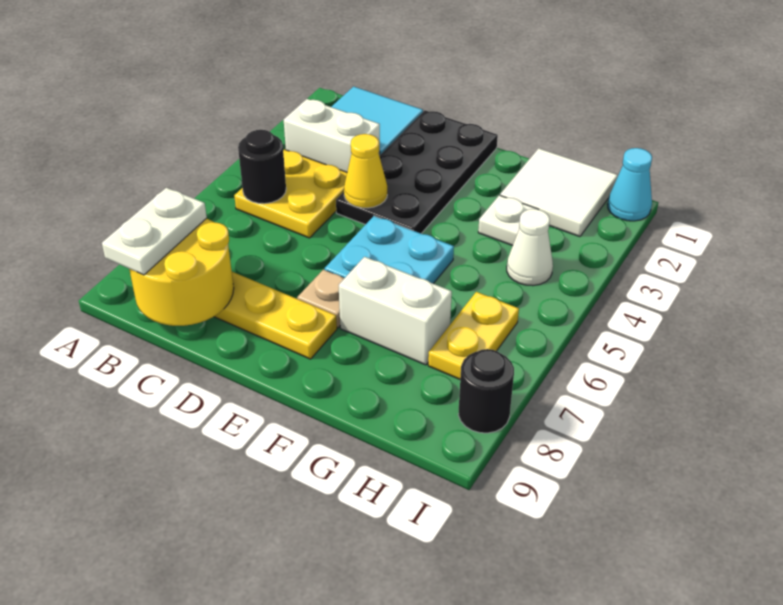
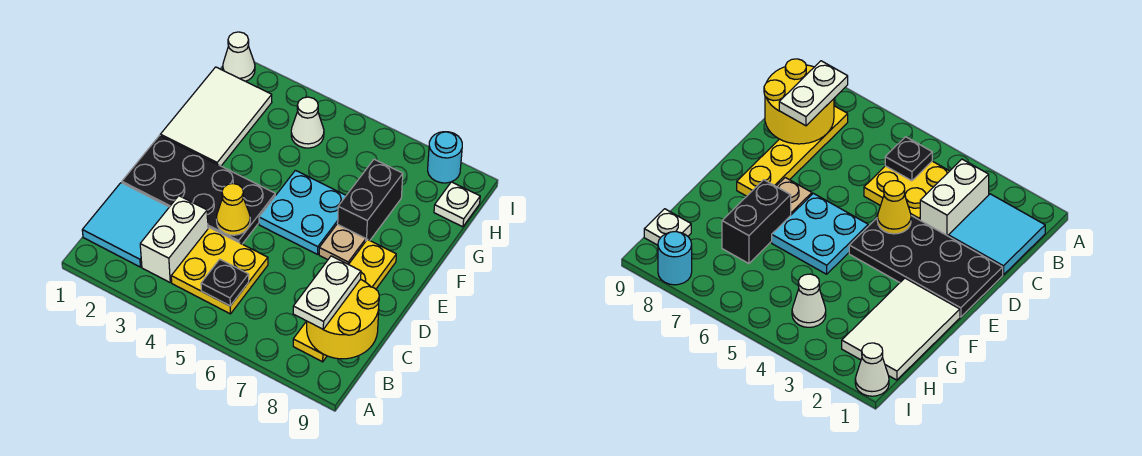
black 1x1 round brick [238,130,286,204] -> black 1x1 plate [201,259,249,306]
white 1x2 plate [102,188,207,275] -> white 1x2 plate turned to [293,256,361,329]
white 1x2 brick [339,257,452,365] -> black 1x2 brick [338,159,403,240]
white 2x2 tile [500,148,618,237] -> white 2x3 tile [160,67,272,166]
white 1x1 plate [478,195,537,246] -> white 1x1 plate moved to [434,182,480,227]
yellow 1x2 plate [428,292,519,379] -> none
cyan 1x1 cone [608,148,652,221] -> white 1x1 cone [223,32,255,81]
black 1x1 round brick [458,349,514,433] -> cyan 1x1 round brick [428,132,462,183]

